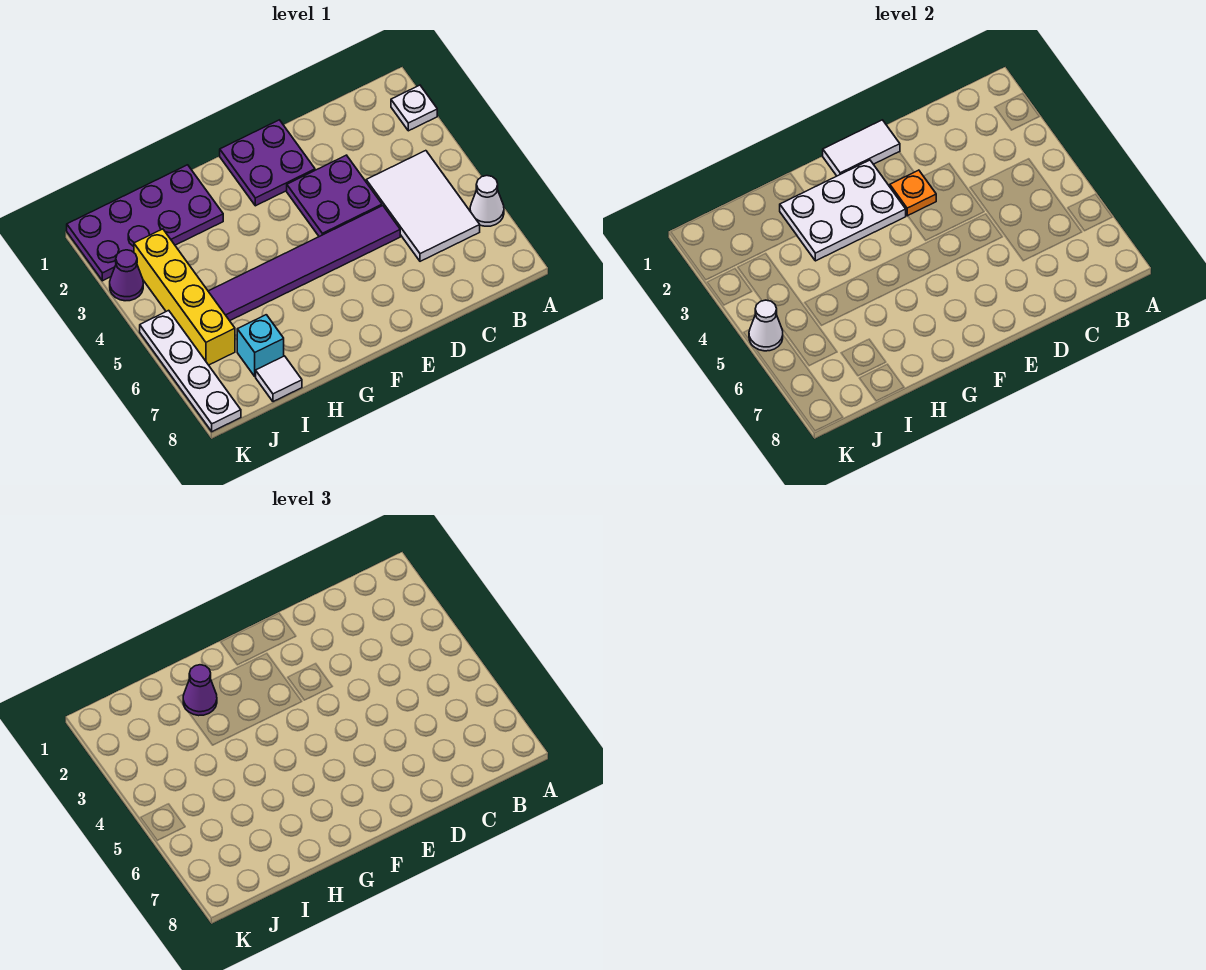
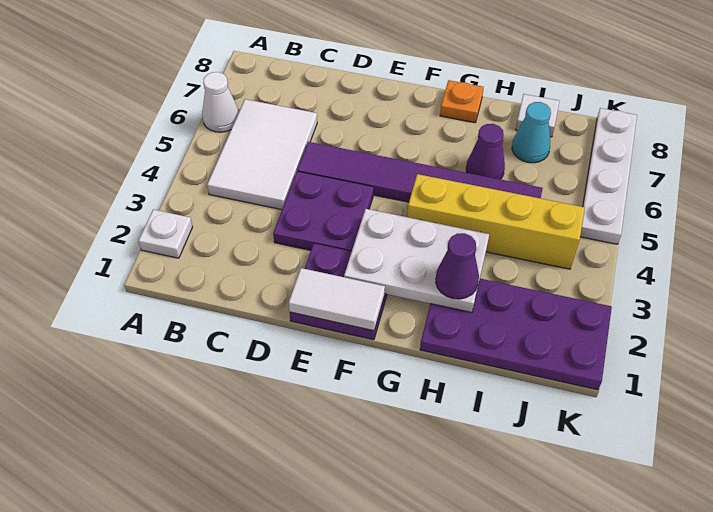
orange 1x1 plate [890,170,936,216] -> orange 1x1 plate moved to [440,80,484,123]
cyan 1x1 brick [237,315,284,376] -> cyan 1x1 cone [512,102,551,163]
yellow 1x4 brick [134,229,235,365] -> yellow 1x4 brick turned to [407,174,585,269]
purple 1x1 cone [110,250,143,301] -> purple 1x1 cone moved to [466,124,505,179]
white 1x1 cone [749,300,783,351] -> none

